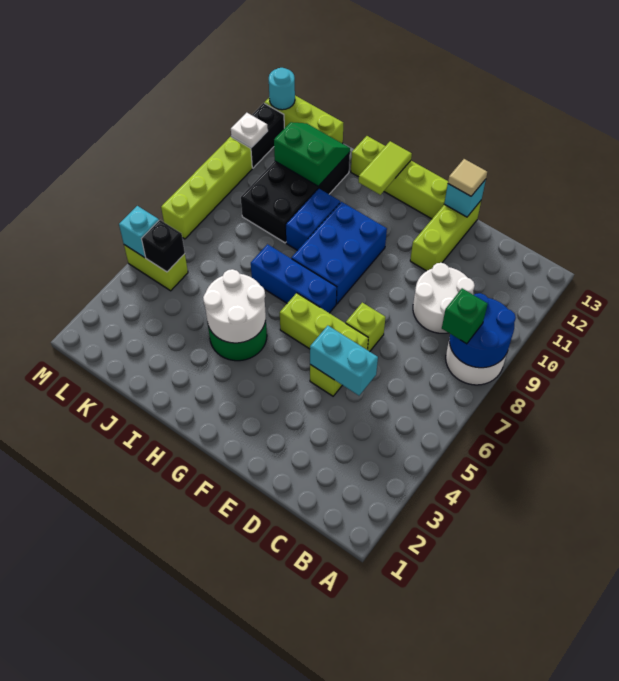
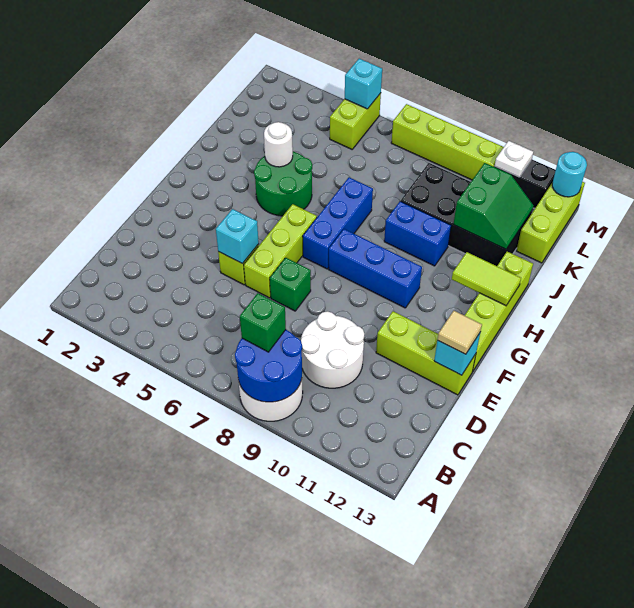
cyan 1x2 brick [310,326,378,395] -> cyan 1x1 brick [216,209,259,264]
lime 1x1 brick [346,303,386,352] -> green 1x1 brick [270,258,311,311]
blue 2x3 brick [292,202,387,304] -> blue 1x3 brick [328,229,422,308]
white 2x2 round brick [203,269,266,343] -> white 1x1 round brick [264,122,293,167]
black 1x1 brick [142,220,185,272] -> none

